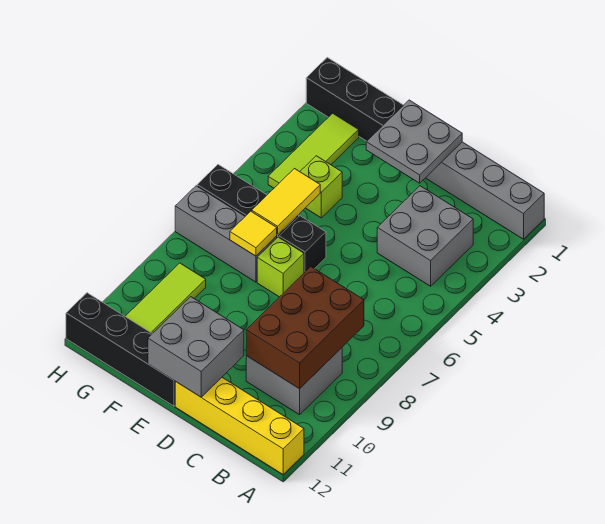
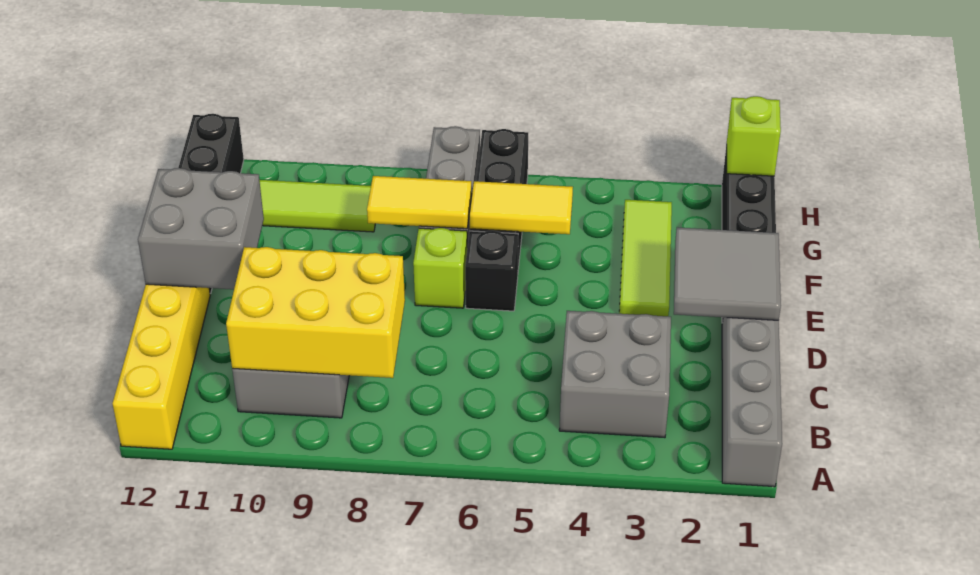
brown 2x3 brick [246,267,364,389] -> yellow 2x3 brick [226,247,405,378]
grey 2x2 plate [366,100,462,183] -> grey 2x2 tile [674,227,781,320]
lime 1x1 brick [300,156,342,218] -> lime 1x1 brick moved to [727,96,781,176]
yellow 1x1 tile [230,211,277,256] -> yellow 1x2 tile [367,176,472,229]
lime 1x3 tile [268,113,359,188] -> lime 1x3 tile turned to [619,200,672,316]

